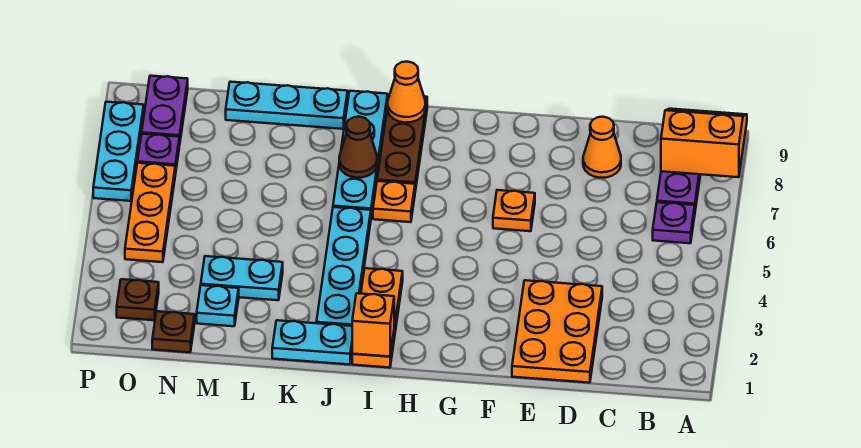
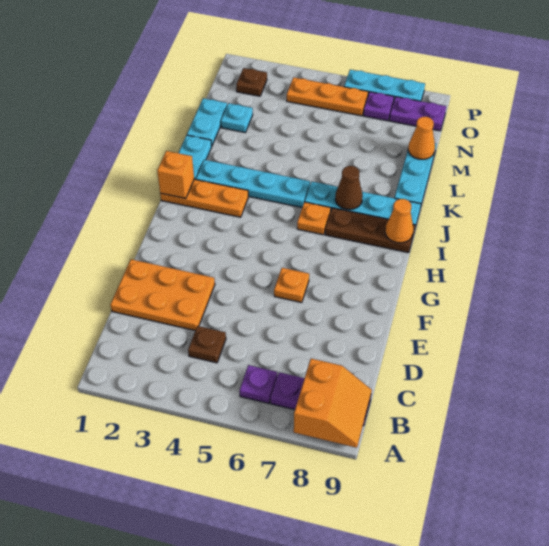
orange 1x1 cone [583,117,621,178] -> orange 1x1 cone moved to [408,117,435,159]
cyan 1x2 plate [201,256,283,300] -> cyan 1x2 plate moved to [187,98,227,146]
brown 1x1 plate [152,311,194,352] -> brown 1x1 plate moved to [188,326,226,363]

